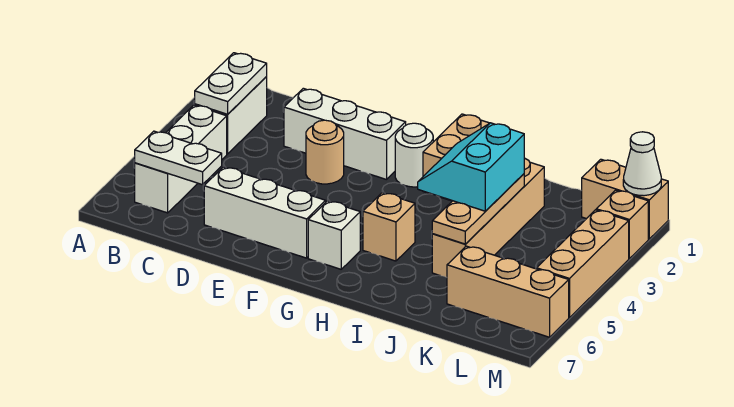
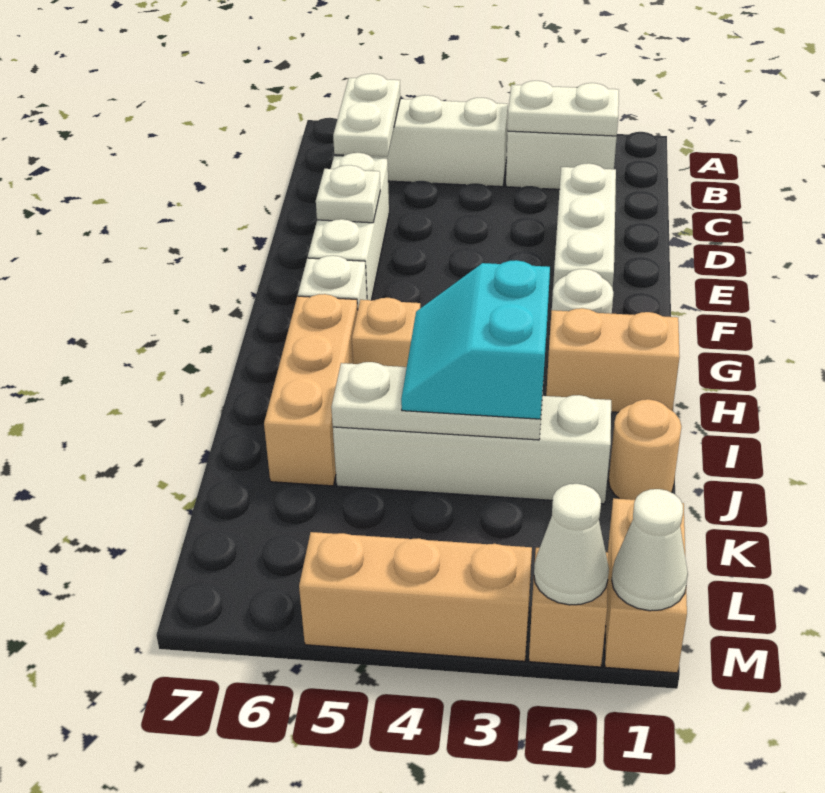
tan 1x1 round brick [306,120,344,184] -> tan 1x1 round brick moved to [609,399,682,500]
none -> white 1x1 plate [316,165,380,223]
cyan 2x2 slope [418,123,524,211] -> cyan 2x2 slope turned to [401,260,550,419]
tan 1x4 brick [432,158,544,277] -> white 1x4 brick [333,395,611,504]
tan 1x3 plate [432,174,524,244] -> white 1x3 plate [331,362,543,440]
tan 1x3 brick [447,246,569,337] -> tan 1x3 brick moved to [264,294,358,486]
none -> white 1x1 cone [534,484,609,605]

